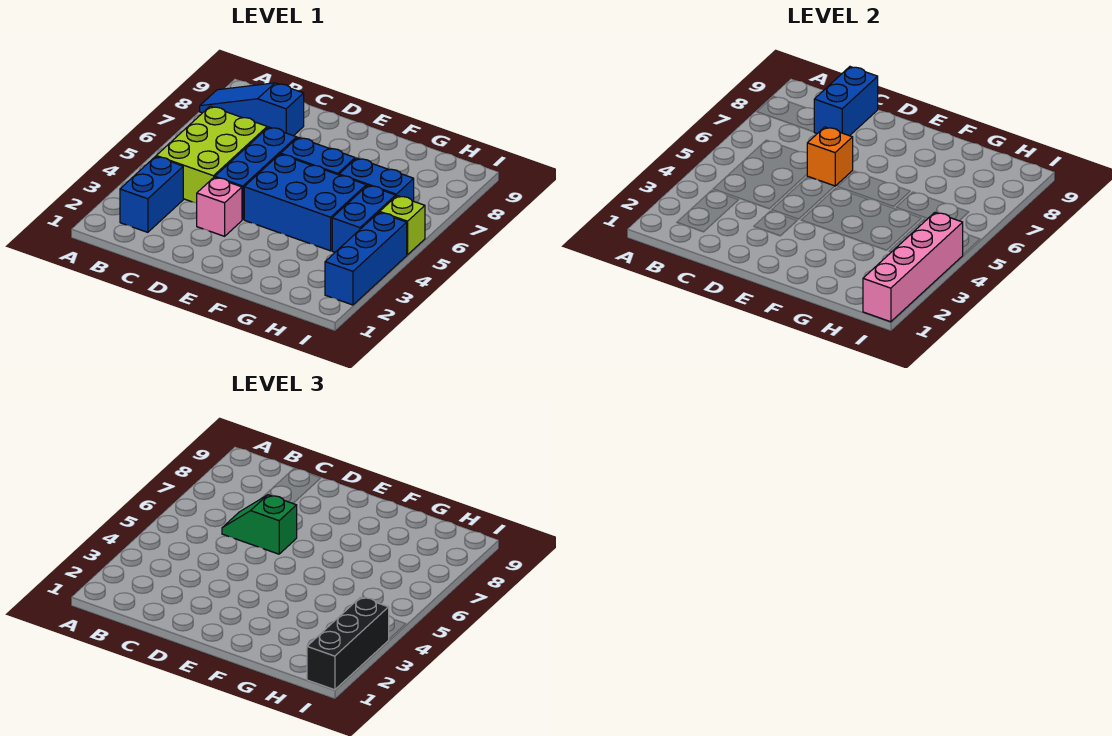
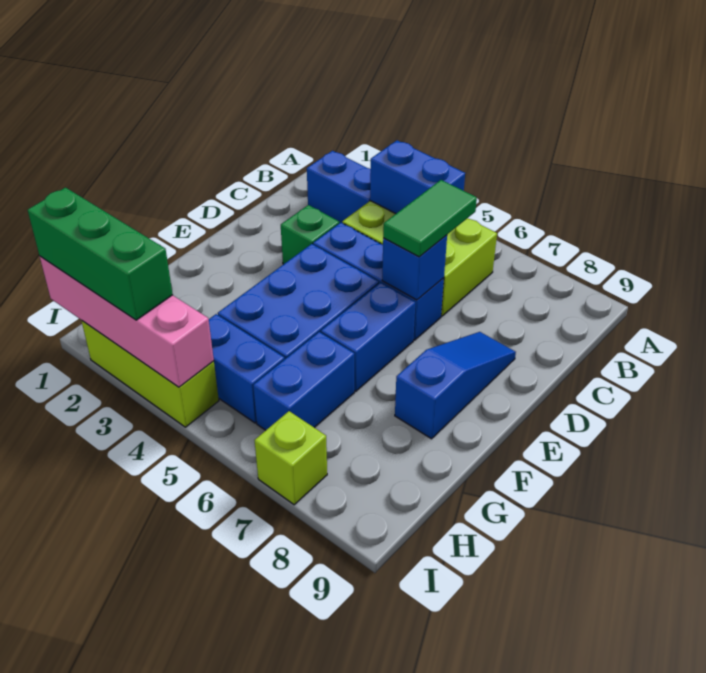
blue 1x3 slope [200,83,304,136] -> blue 1x3 slope moved to [395,332,516,439]
green 1x2 slope [222,495,297,554] -> green 1x2 tile [383,180,477,257]
blue 1x2 brick [814,67,878,136] -> blue 1x2 brick moved to [370,140,465,214]
pink 1x1 brick [197,177,242,236] -> green 1x1 brick [281,205,339,264]
orange 1x1 brick [807,127,853,186] -> blue 1x1 brick [382,235,447,300]
black 1x3 brick [307,597,389,690] -> green 1x3 brick [28,188,173,320]
blue 1x3 brick [325,212,407,305] -> lime 1x3 brick [82,321,219,427]
lime 1x1 brick [380,196,425,255] -> lime 1x1 brick moved to [254,411,327,505]

